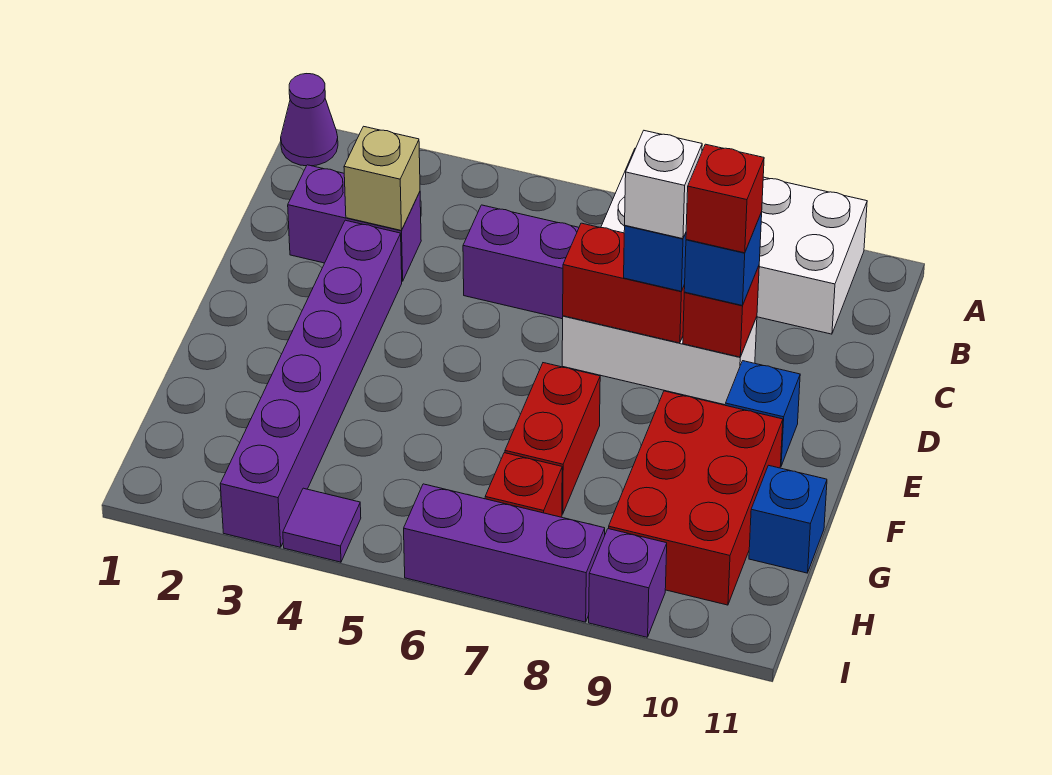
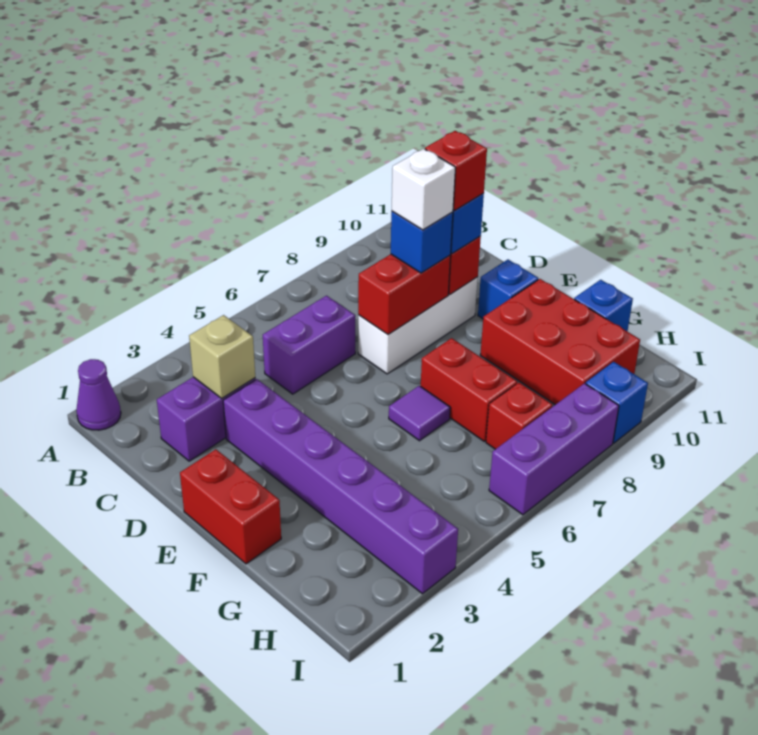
white 2x4 brick [601,148,867,334] -> none
none -> red 1x2 brick [180,449,281,564]
purple 1x1 tile [283,488,361,562] -> purple 1x1 tile moved to [389,386,450,441]
purple 1x1 brick [589,529,667,637] -> blue 1x1 brick [586,362,648,443]

